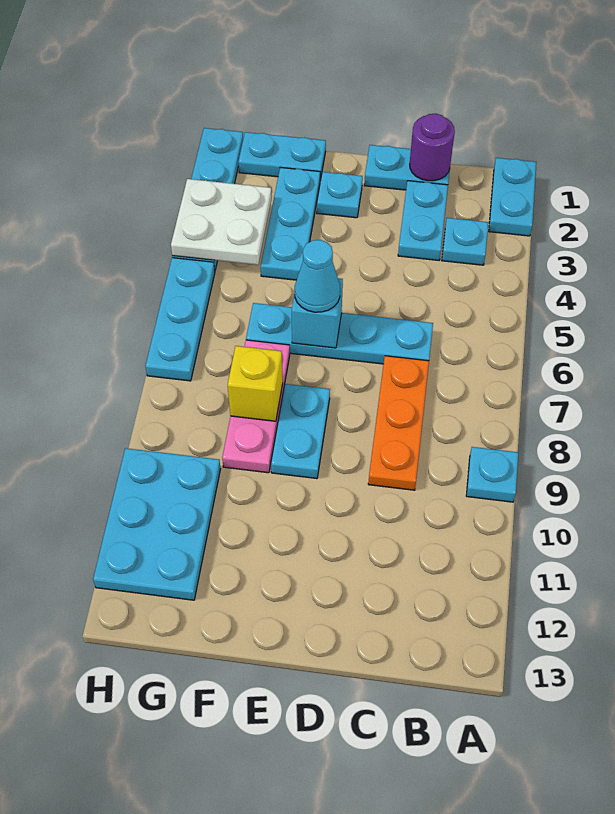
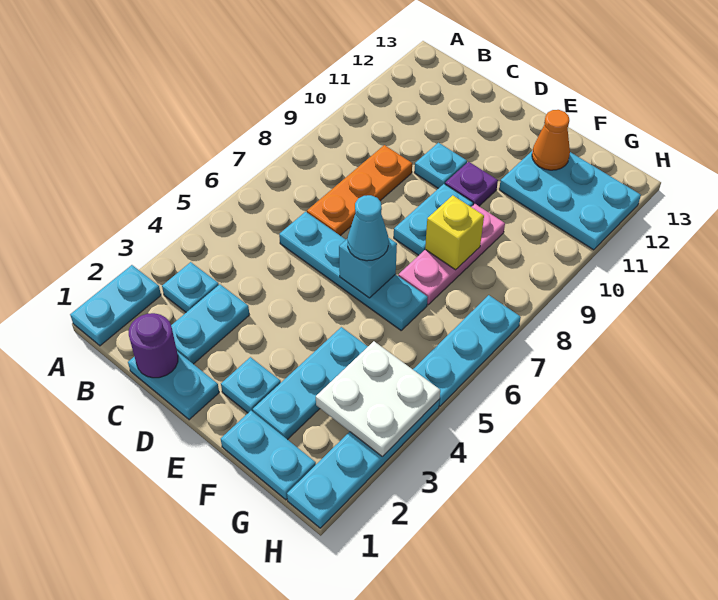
cyan 1x1 plate [466,447,518,502] -> cyan 1x1 plate moved to [414,143,467,188]
none -> purple 1x1 plate [445,162,498,206]
none -> orange 1x1 cone [532,110,570,170]
cyan 2x3 plate [93,448,220,600] -> cyan 2x3 plate turned to [499,150,641,250]

